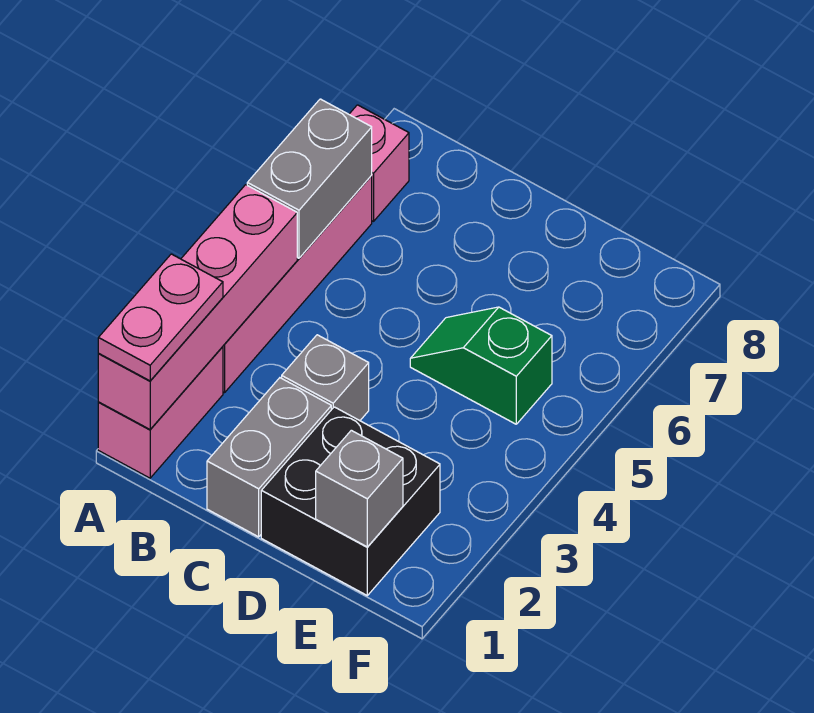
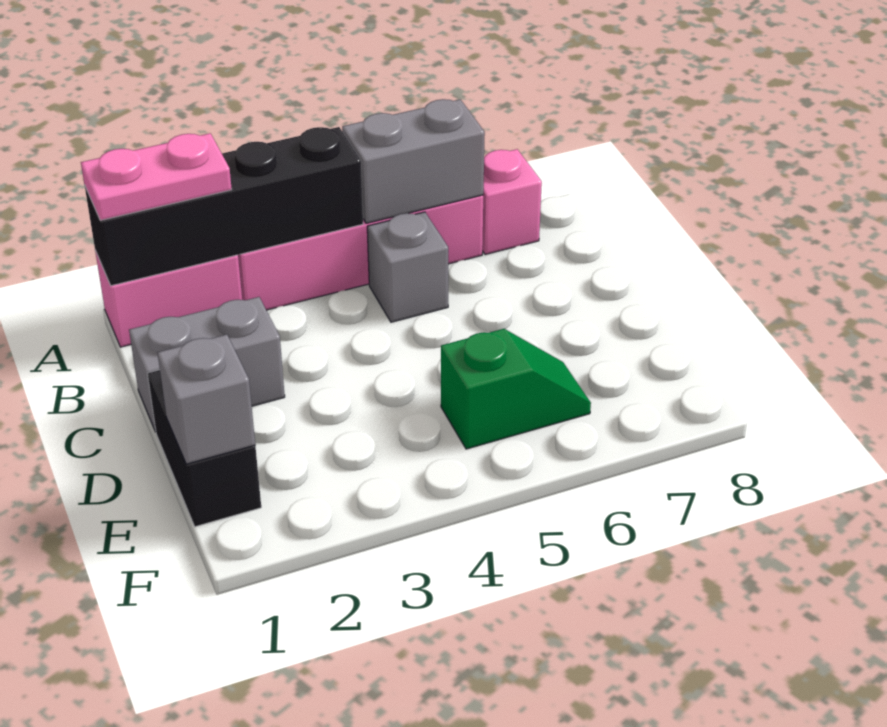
pink 1x4 brick [98,185,297,429] -> black 1x4 brick [85,127,363,286]
grey 1x1 brick [282,335,369,421] -> grey 1x1 brick moved to [367,212,448,322]
black 2x2 brick [261,407,440,595] -> black 1x2 brick [147,370,261,527]
green 1x2 slope [410,307,552,424] -> green 1x2 slope turned to [441,329,591,449]

